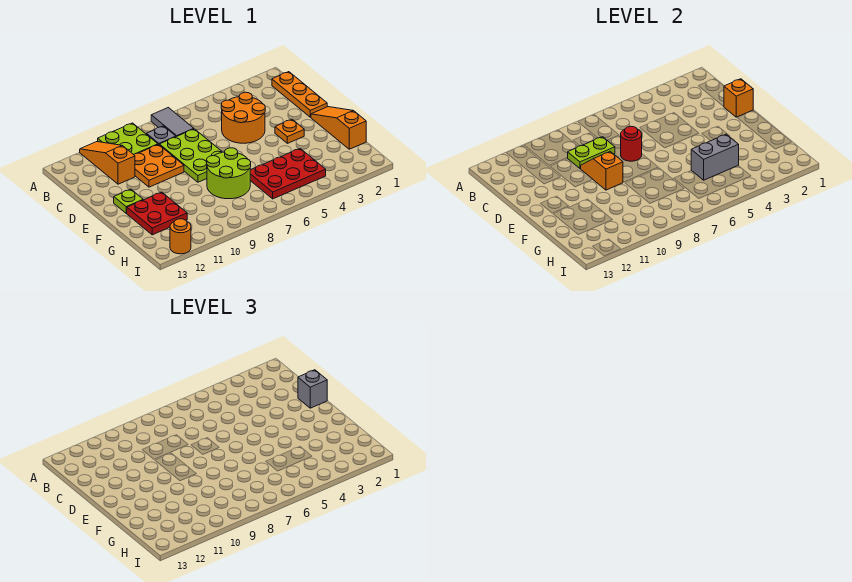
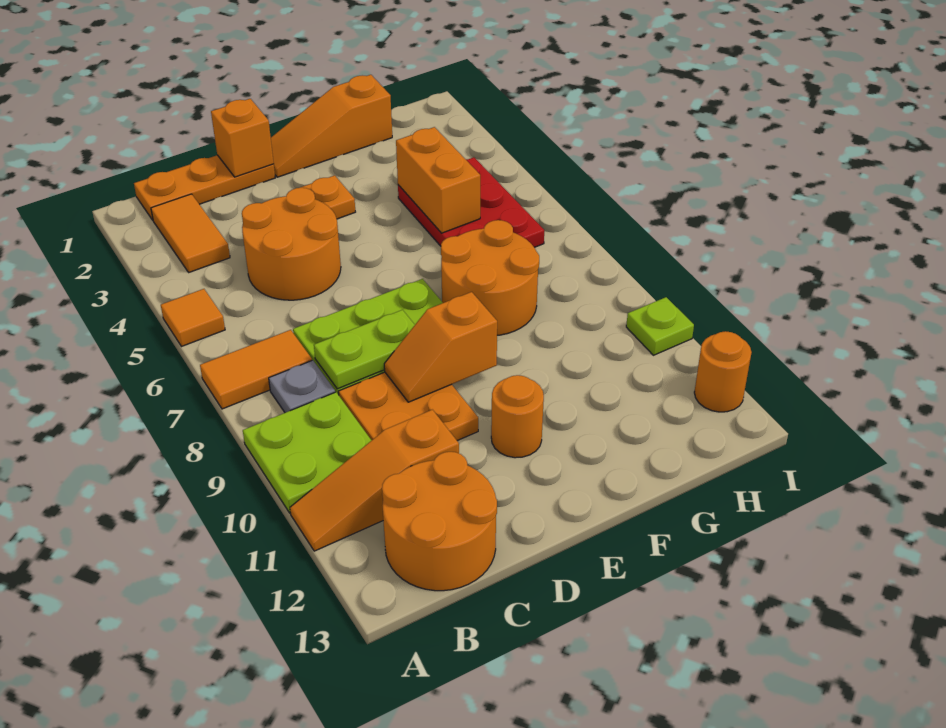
none -> orange 1x1 tile [161,289,225,347]
grey 1x2 tile [151,108,194,137] -> orange 1x2 tile [200,330,312,409]
none -> orange 1x2 tile [151,194,230,272]
none -> orange 2x2 round brick [382,452,497,591]
lime 1x2 plate [567,137,615,168] -> lime 1x2 plate turned to [314,310,415,389]
grey 1x1 brick [298,370,327,408] -> none
red 1x1 round brick [621,126,642,161] -> none
none -> orange 1x1 round brick [491,375,544,458]
lime 1x1 plate [114,189,143,213] -> lime 1x1 plate moved to [626,297,694,355]
lime 2x2 round brick [207,148,251,199] -> orange 2x2 round brick [441,220,539,335]
red 2x2 plate [127,192,187,235] -> none
grey 1x2 brick [691,134,739,180] -> orange 1x2 brick [396,127,480,233]

